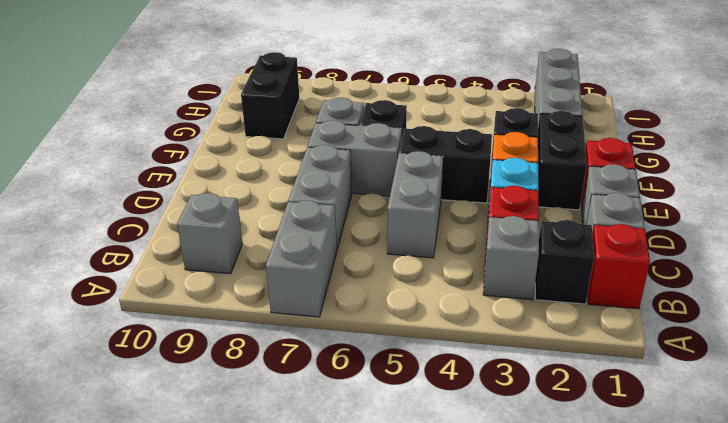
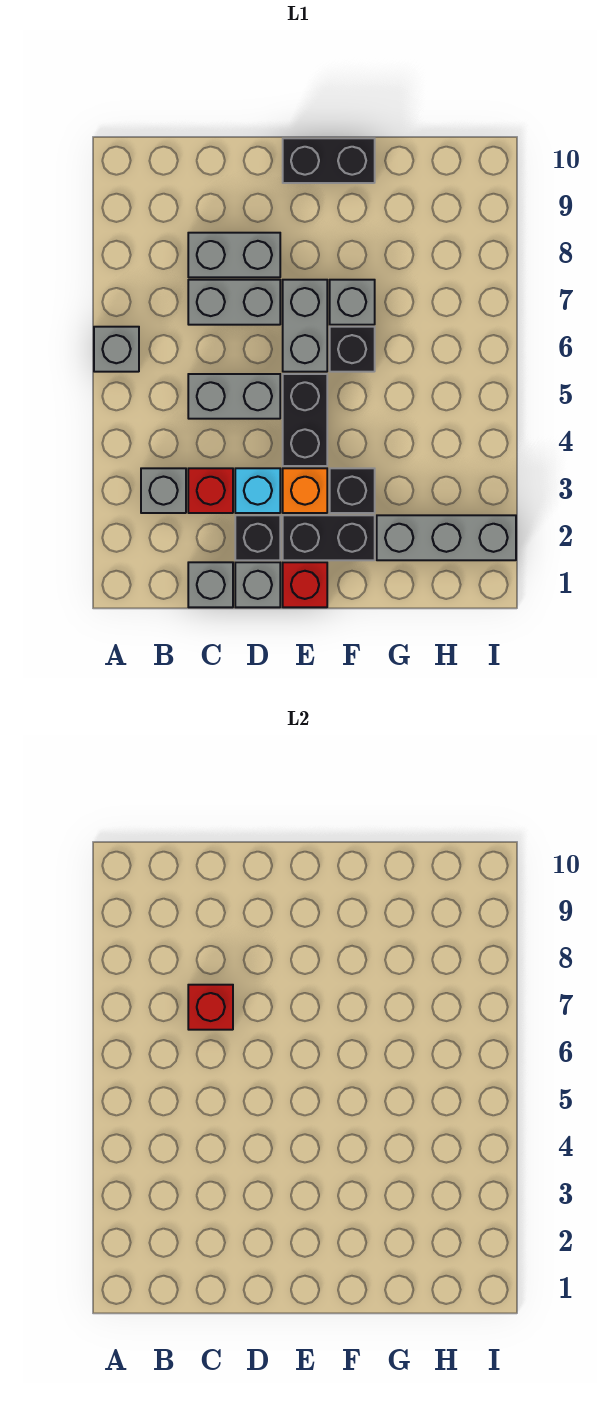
grey 1x2 brick [266,201,337,317] -> grey 1x2 brick moved to [188,233,280,277]
red 1x1 brick [588,224,650,309] -> red 1x1 brick moved to [188,985,233,1030]
black 1x1 brick [535,220,594,304] -> black 1x1 brick moved to [235,515,280,560]
grey 1x1 brick [177,193,243,274] -> grey 1x1 brick moved to [94,327,139,372]
black 1x2 brick [241,52,299,139] -> black 1x2 brick moved to [283,138,375,183]

